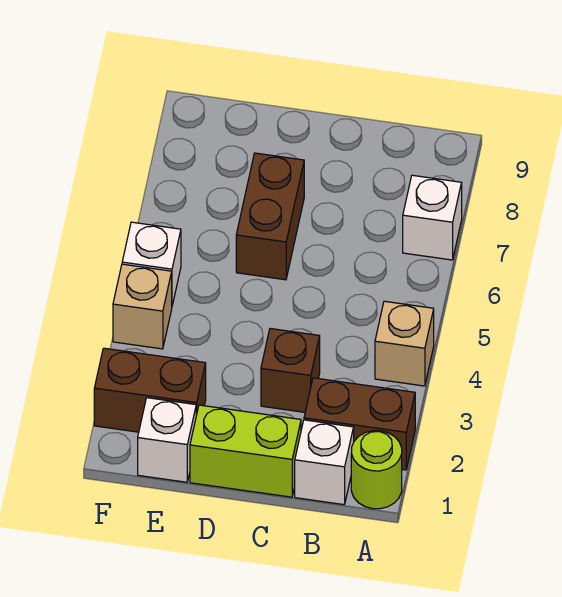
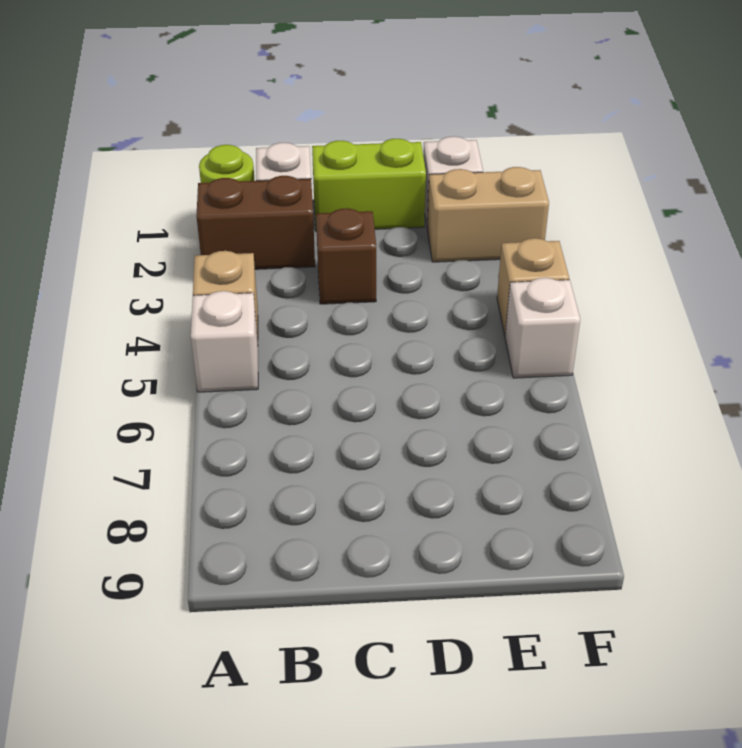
white 1x1 brick [403,175,462,260] -> white 1x1 brick moved to [191,291,258,392]
brown 1x2 brick [236,153,304,280] -> none
brown 1x2 brick [94,348,206,432] -> tan 1x2 brick [427,167,549,262]

